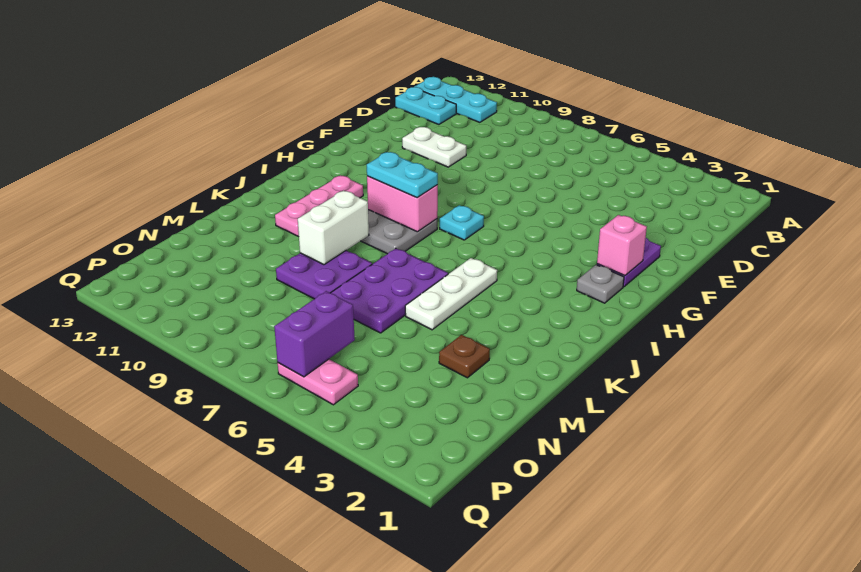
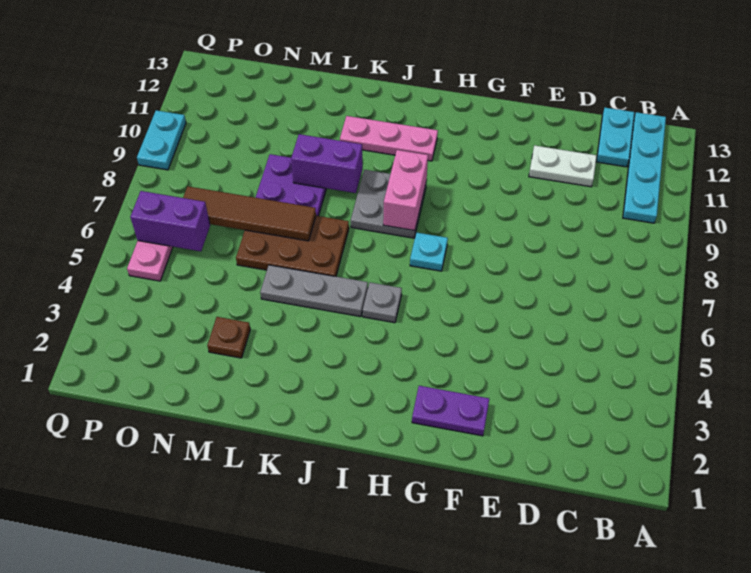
cyan 1x3 plate [415,77,497,122] -> cyan 1x4 plate [623,112,666,223]
white 1x2 plate [402,127,466,167] -> white 1x2 plate turned to [529,145,597,187]
pink 1x1 brick [597,215,647,276] -> none
grey 1x1 plate [577,265,624,303] -> grey 1x1 plate moved to [363,283,402,323]
cyan 1x2 plate [367,152,438,198] -> cyan 1x2 plate moved to [137,110,186,170]
white 1x3 plate [405,258,497,330] -> grey 1x3 plate [260,265,368,317]
purple 2x3 plate [331,249,448,333] -> brown 2x3 plate [236,216,349,276]
white 1x2 brick [298,191,369,265] -> purple 1x2 brick [291,134,363,193]
none -> brown 1x4 tile [183,186,316,241]

